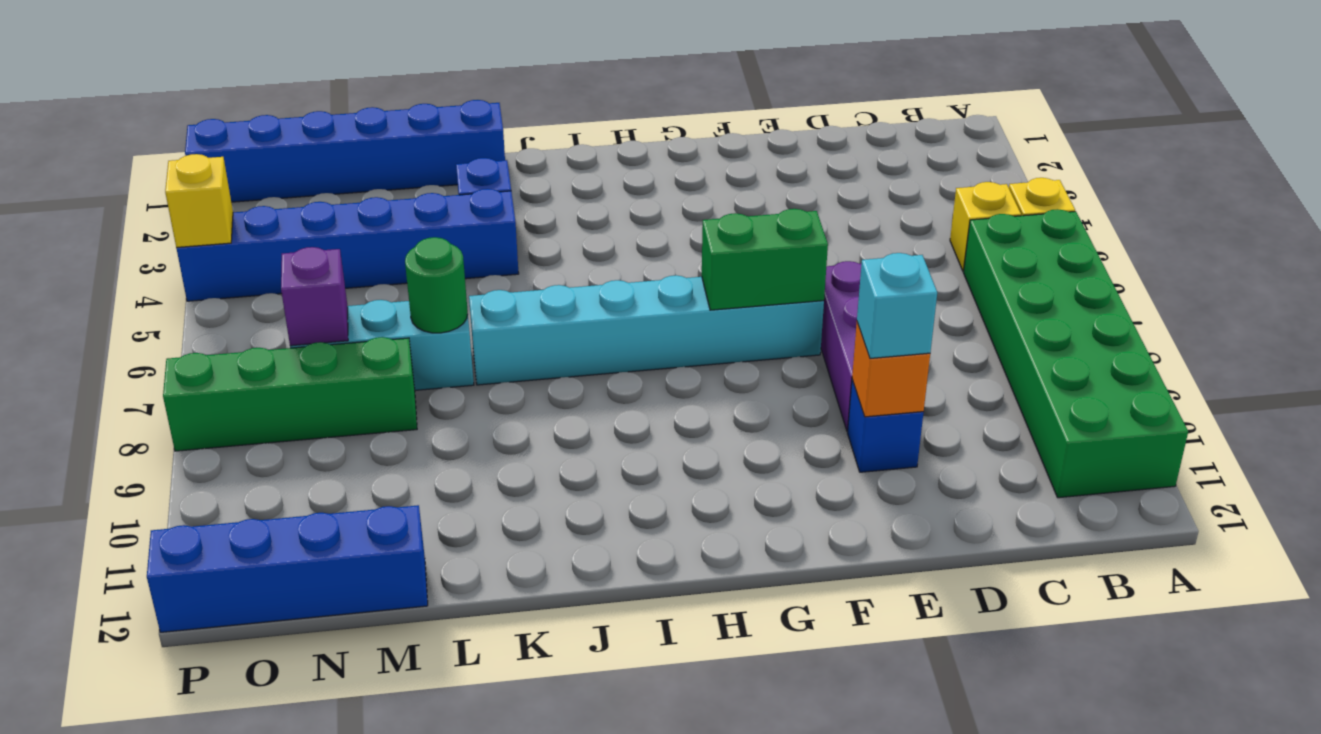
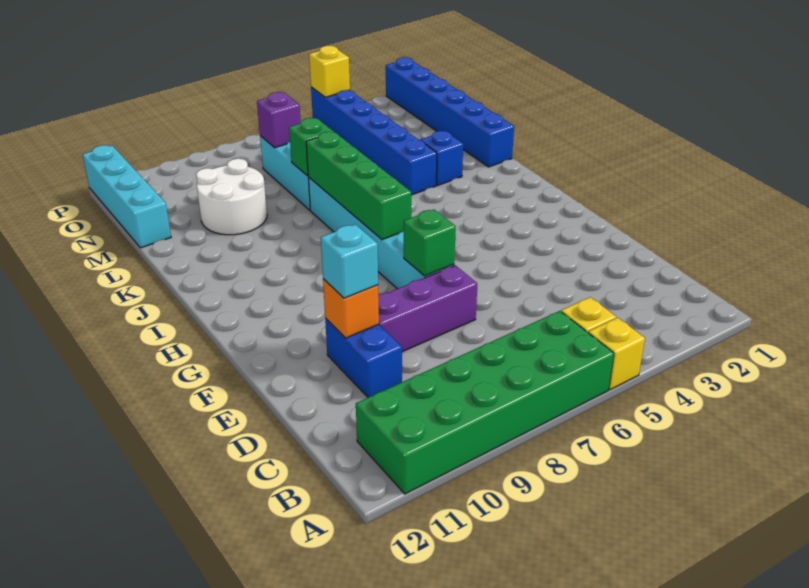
blue 1x1 brick [848,380,924,472] -> blue 1x2 brick [325,318,402,397]
green 1x2 brick [702,209,828,310] -> green 1x1 brick [404,210,456,276]
green 1x1 round brick [405,237,468,333] -> green 1x1 brick [289,118,334,176]
none -> white 2x2 round brick [196,159,267,235]
green 1x4 brick [163,337,417,451] -> green 1x4 brick moved to [306,132,411,240]
blue 1x4 brick [147,505,428,632] -> cyan 1x4 brick [83,145,171,248]

